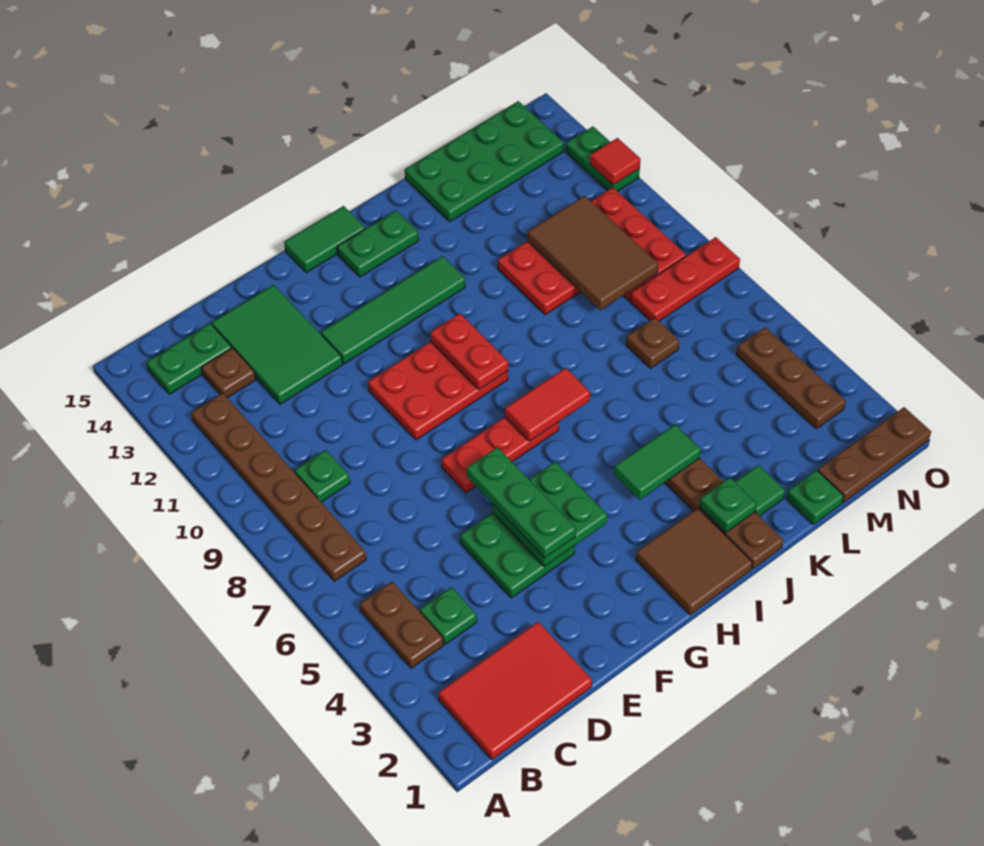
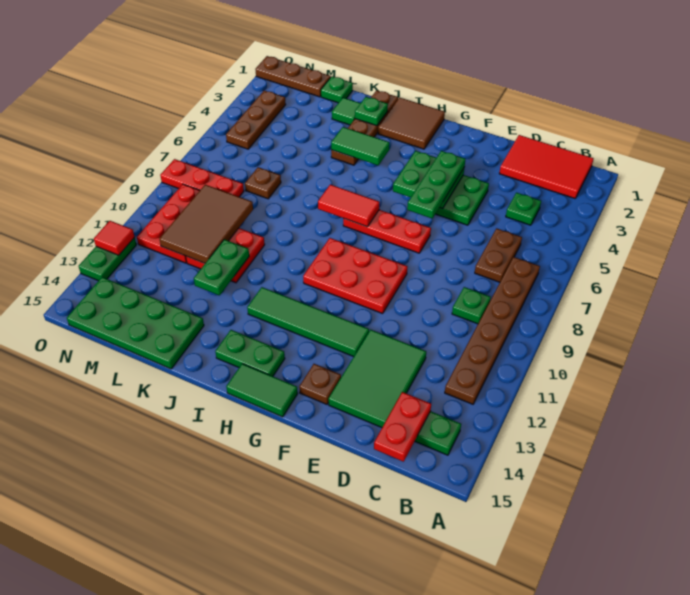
brown 1x2 plate [360,582,443,668] -> brown 1x2 plate moved to [475,228,522,282]
brown 1x1 plate [202,348,255,398] -> brown 1x1 plate moved to [299,364,341,404]
red 1x2 plate [430,313,508,389] -> red 1x2 plate moved to [374,392,431,462]
none -> green 1x2 plate [194,239,249,295]

